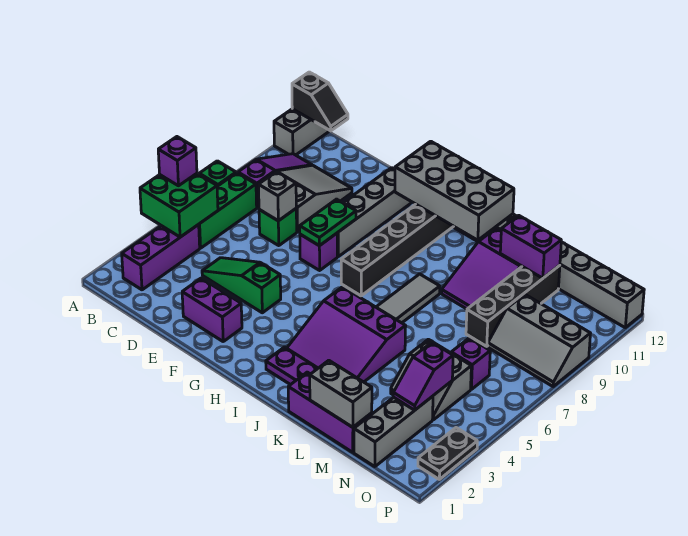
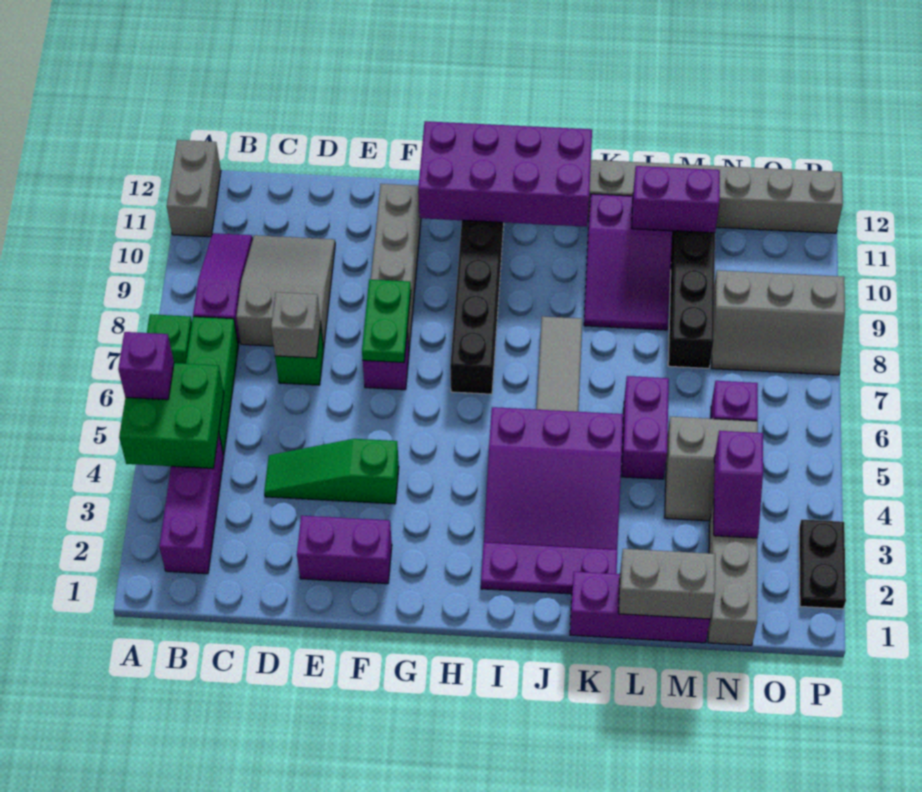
black 1x2 slope [292,72,348,131] -> none
grey 2x4 brick [395,141,514,240] -> purple 2x4 brick [418,121,592,227]
none -> purple 1x2 brick [621,376,669,479]

